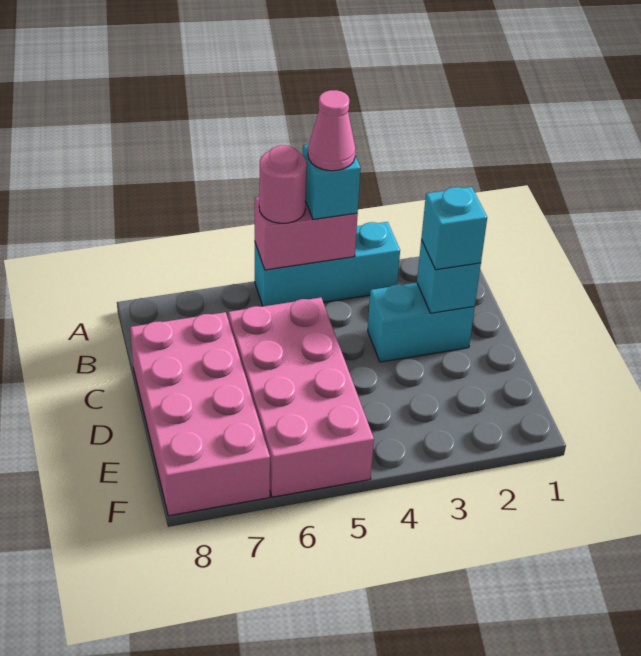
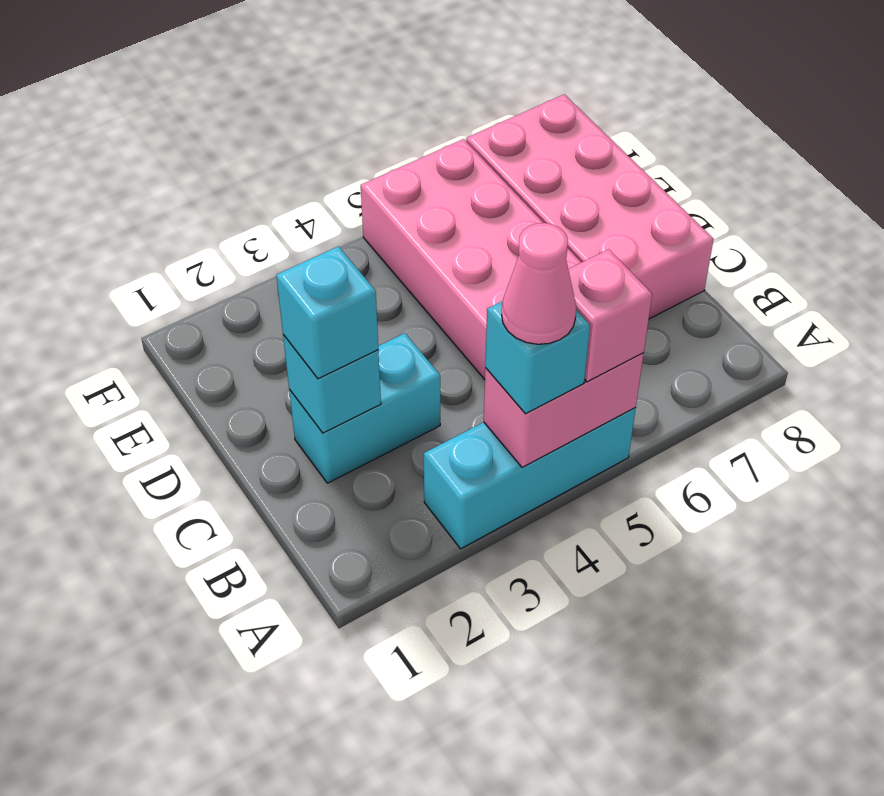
pink 1x1 round brick [259,145,307,223] -> pink 1x1 brick [568,249,652,382]

